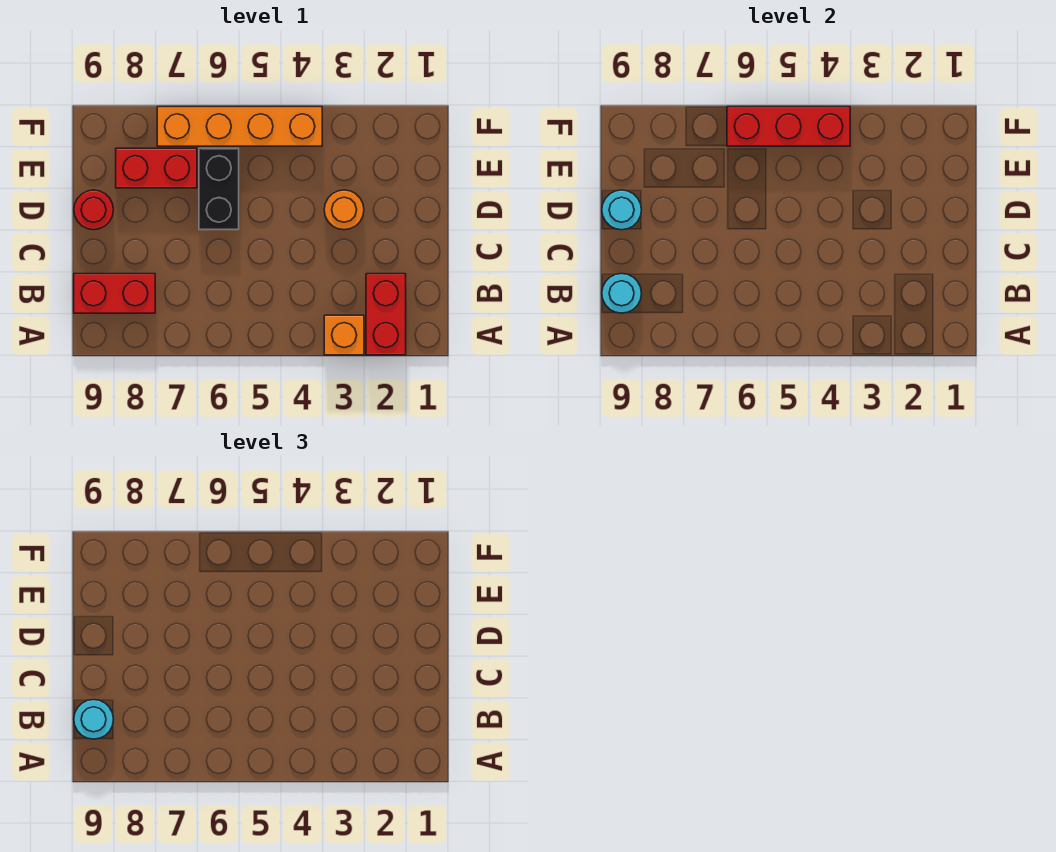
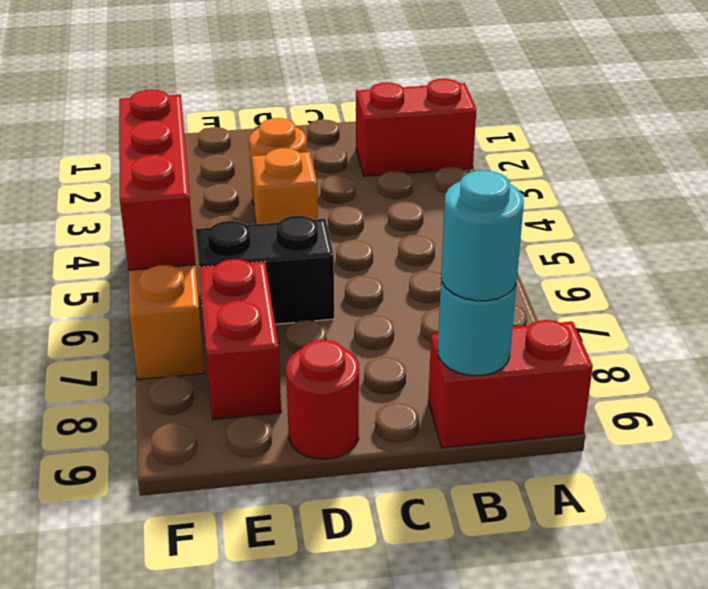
orange 1x1 brick [324,315,364,355] -> orange 1x1 brick moved to [252,148,318,224]
red 1x2 brick [74,274,155,313] -> red 1x2 brick turned to [428,320,593,448]
cyan 1x1 round brick [602,190,641,230] -> none

